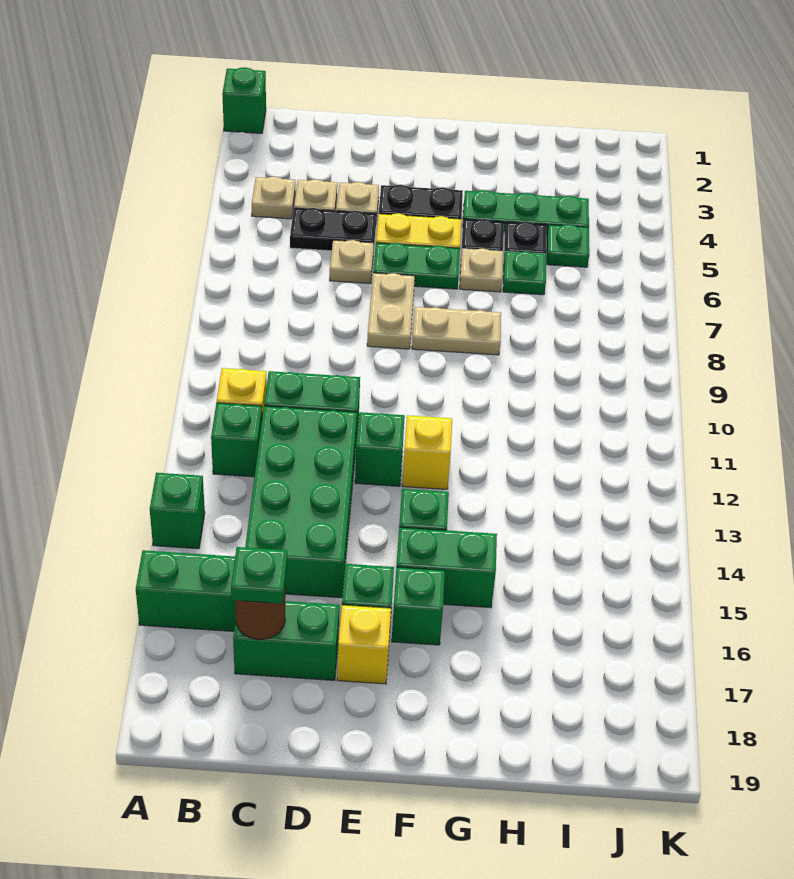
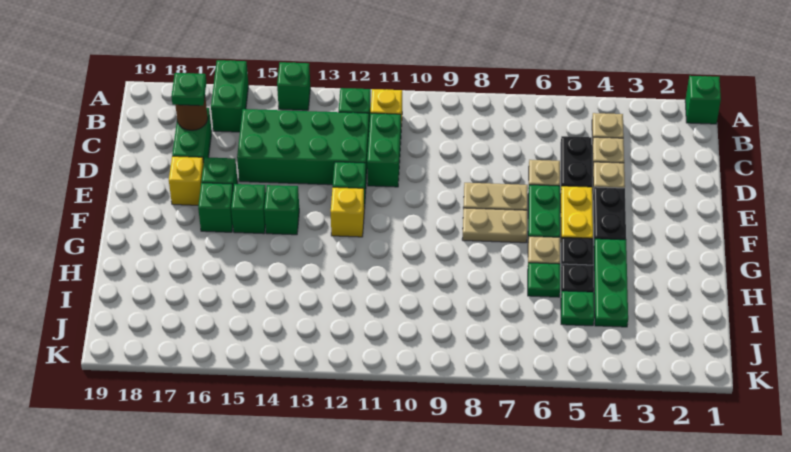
tan 1x2 plate [412,307,501,355] -> tan 1x2 plate turned to [462,208,527,243]
green 1x2 brick [396,527,497,608] -> green 1x1 brick [231,184,266,234]

